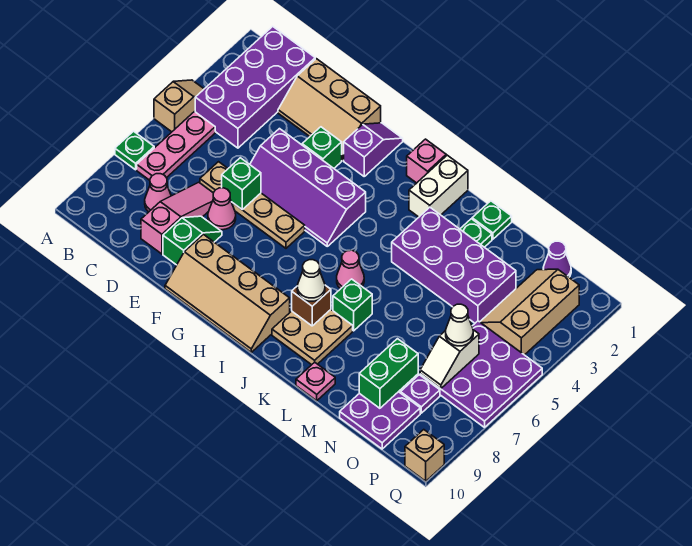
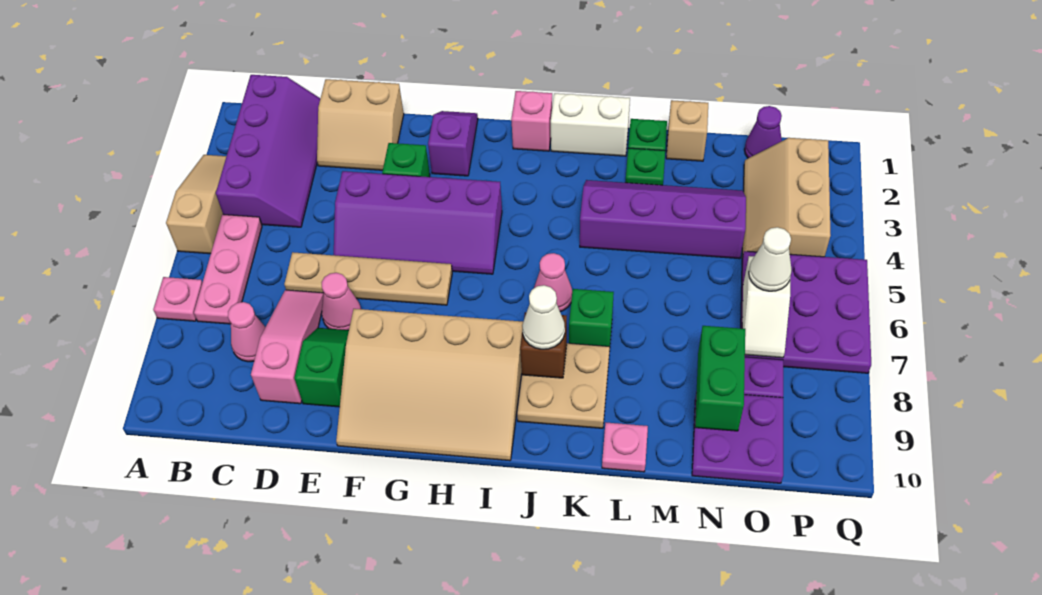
tan 1x2 slope [154,80,204,132] -> tan 1x3 slope [166,155,226,254]
green 1x1 plate [115,131,154,170] -> pink 1x1 plate [153,277,202,321]
purple 2x4 brick [195,26,315,148] -> purple 2x4 slope [216,75,320,227]
tan 2x3 slope [278,59,381,161] -> tan 2x2 slope [317,79,404,170]
green 1x1 brick [222,158,261,209] -> none
tan 2x4 slope [165,234,290,352] -> tan 3x4 slope [336,309,523,461]
white 1x2 brick [409,155,468,217] -> white 1x2 brick turned to [551,93,630,156]
purple 2x4 brick [392,207,516,323] -> purple 2x4 slope [580,180,746,259]
tan 1x1 brick [405,430,444,481] -> tan 1x1 brick moved to [666,100,708,161]

